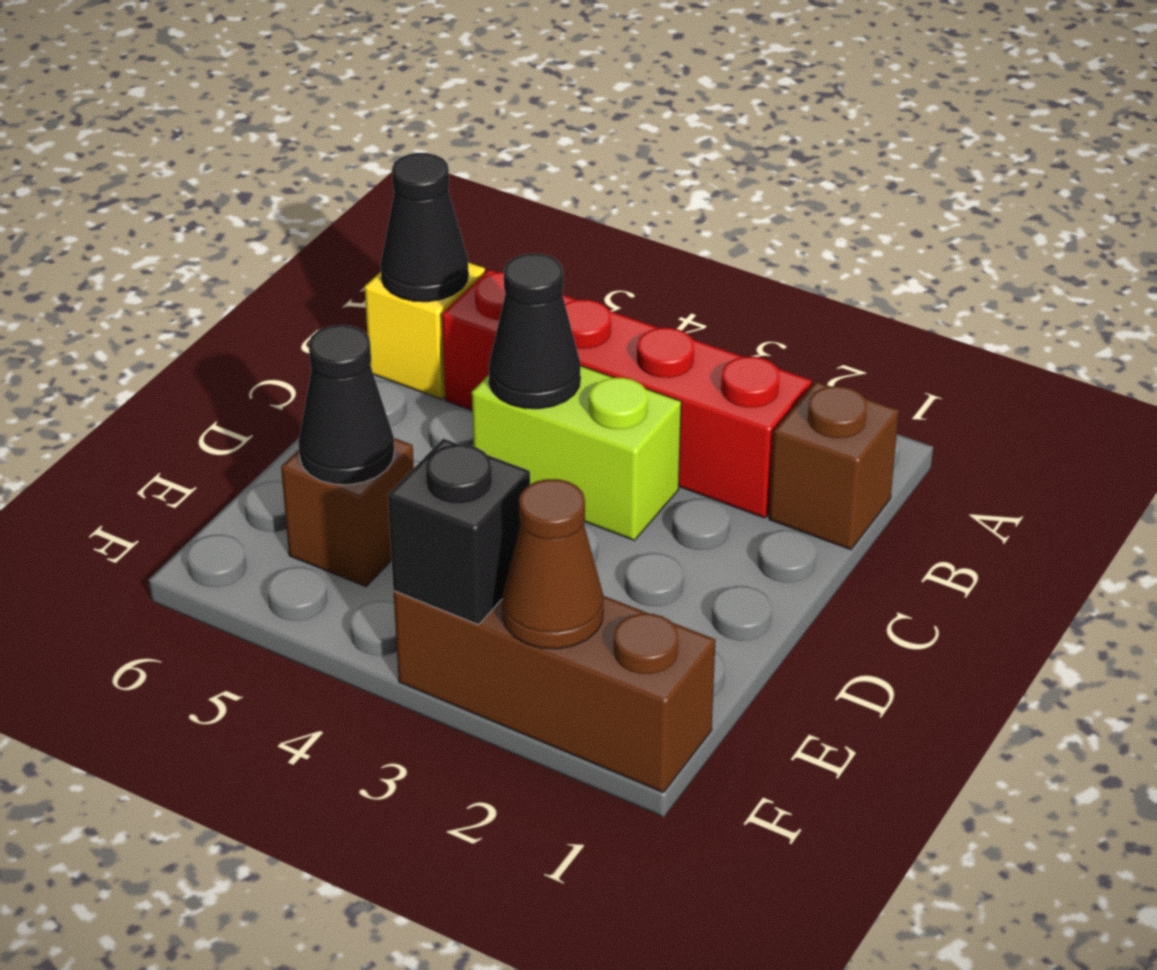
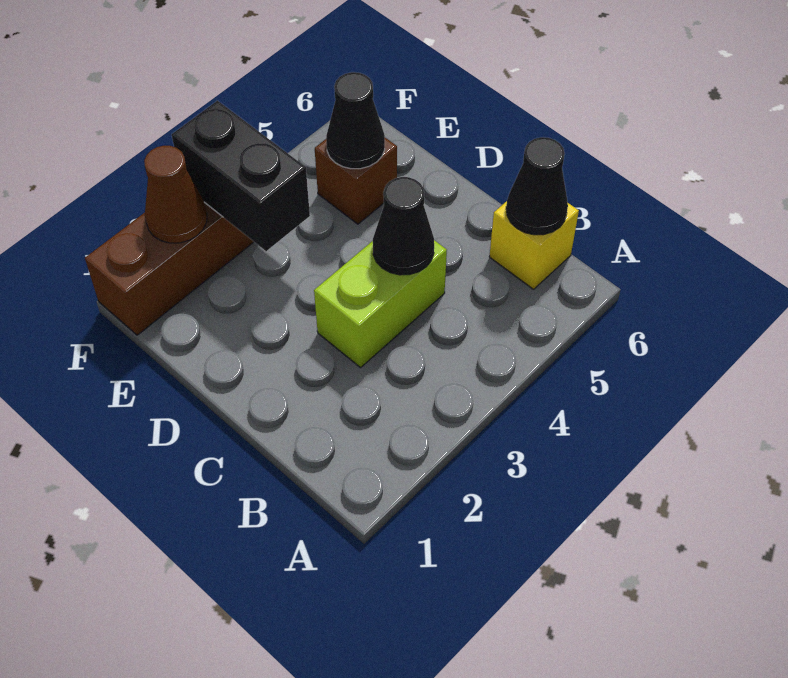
brown 1x1 brick [769,382,899,550] -> none
red 1x4 brick [442,270,812,518] -> none
black 1x1 brick [388,439,530,625] -> black 1x2 brick [172,101,310,251]

